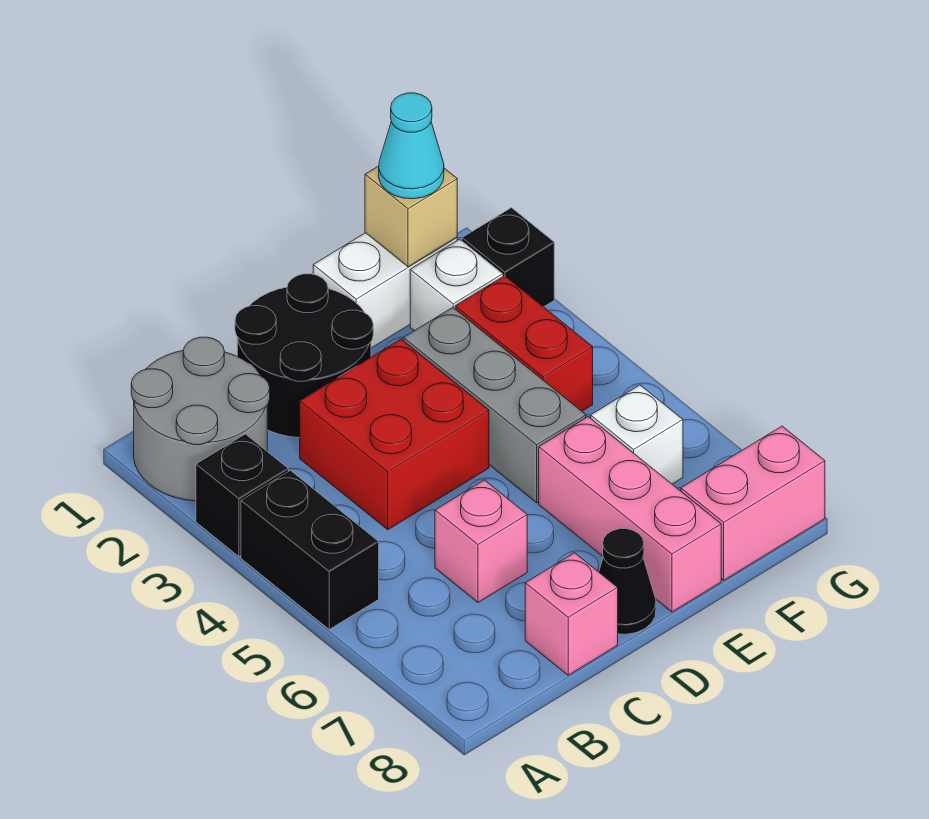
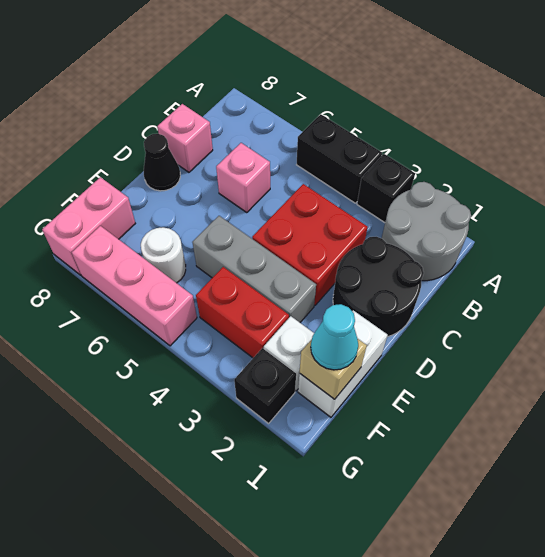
pink 1x3 brick [539,417,721,612] -> pink 1x3 brick moved to [72,226,197,346]
white 1x1 brick [591,385,683,484] -> white 1x1 round brick [141,227,186,283]

